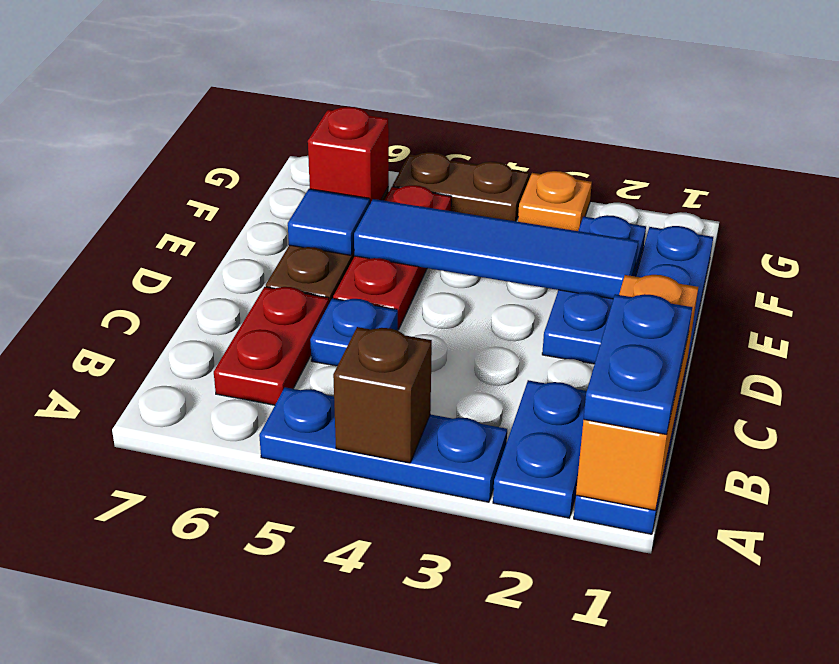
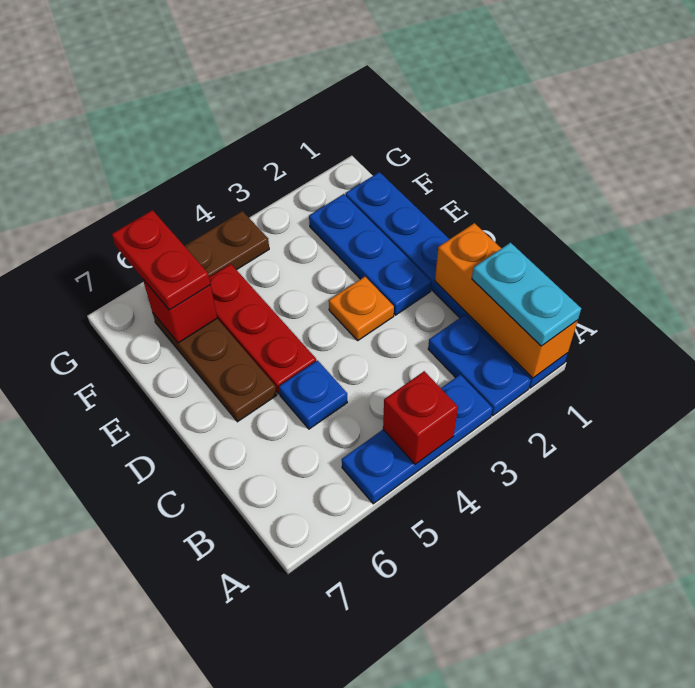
blue 1x2 plate [584,294,692,435] -> cyan 1x2 plate [472,243,581,346]
brown 1x1 brick [333,327,432,463] -> red 1x1 brick [383,371,458,464]
red 1x2 plate [214,287,329,405] -> red 1x2 plate moved to [112,210,210,310]
blue 1x4 tile [354,199,638,299] -> none
blue 1x1 tile [288,189,370,255] -> none
orange 1x1 plate [518,171,592,231] -> orange 1x1 plate moved to [329,277,394,340]

